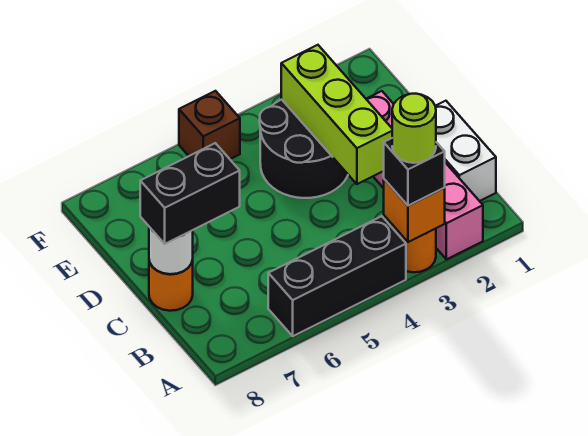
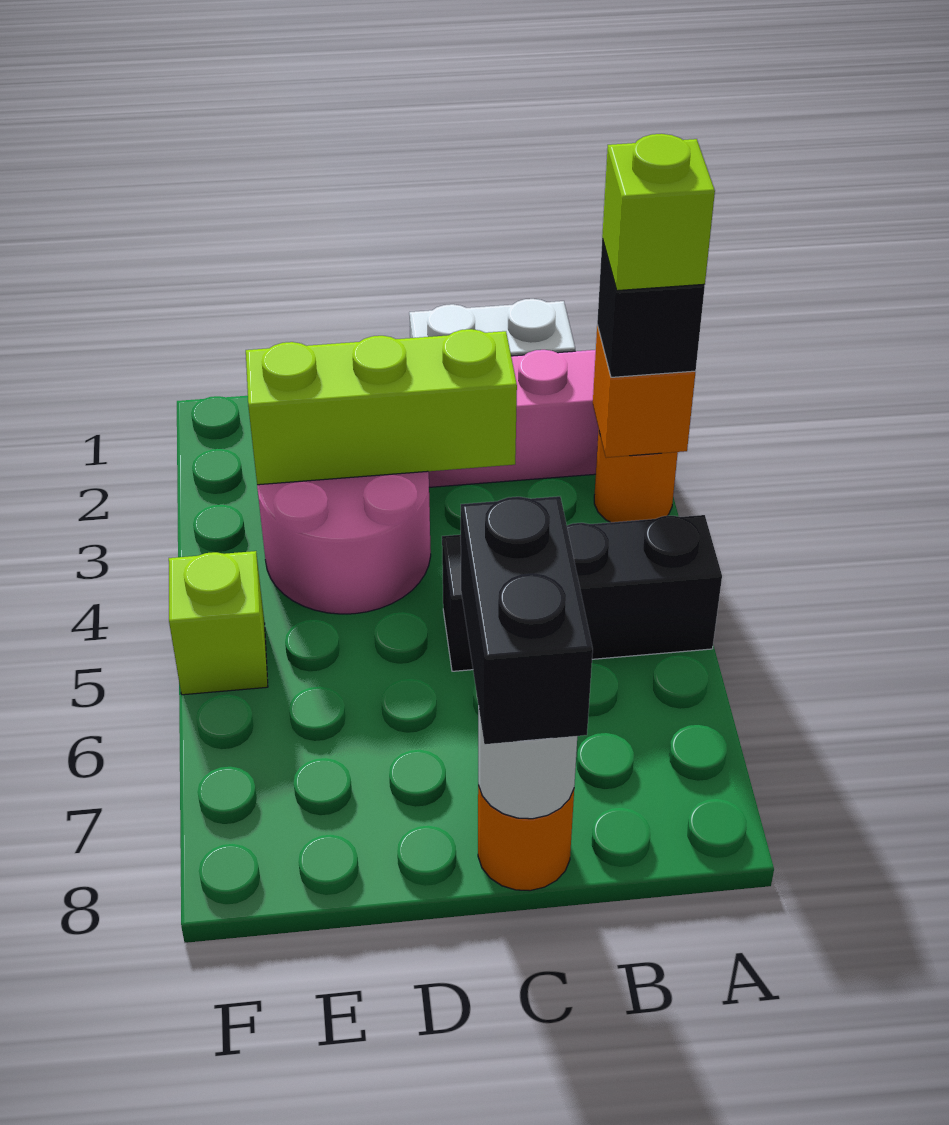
lime 1x1 round brick [392,94,436,163] -> lime 1x1 brick [602,134,715,291]
black 1x3 brick [268,216,406,336] -> black 1x3 brick turned to [442,515,722,671]
black 2x2 round brick [260,100,348,198] -> pink 2x2 round brick [257,471,431,614]
brown 1x1 brick [179,91,240,159] -> lime 1x1 brick [169,551,268,695]

